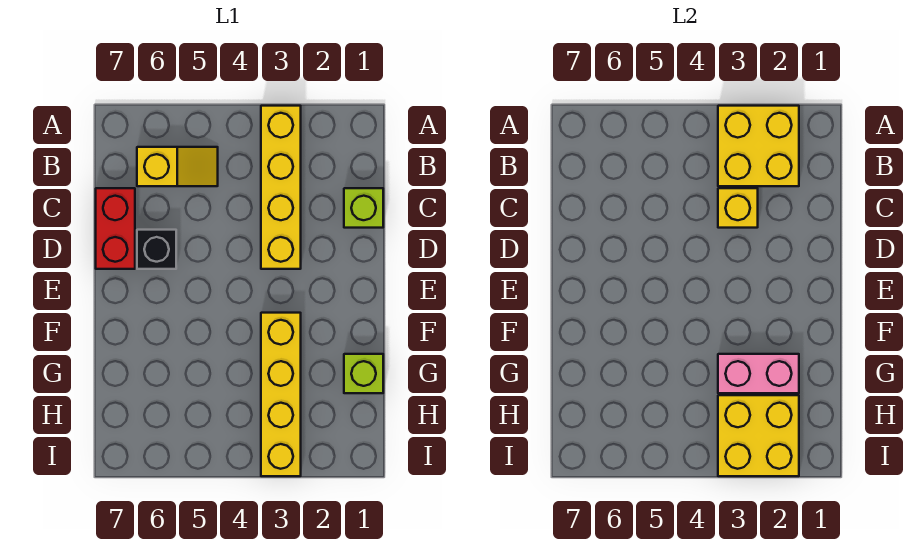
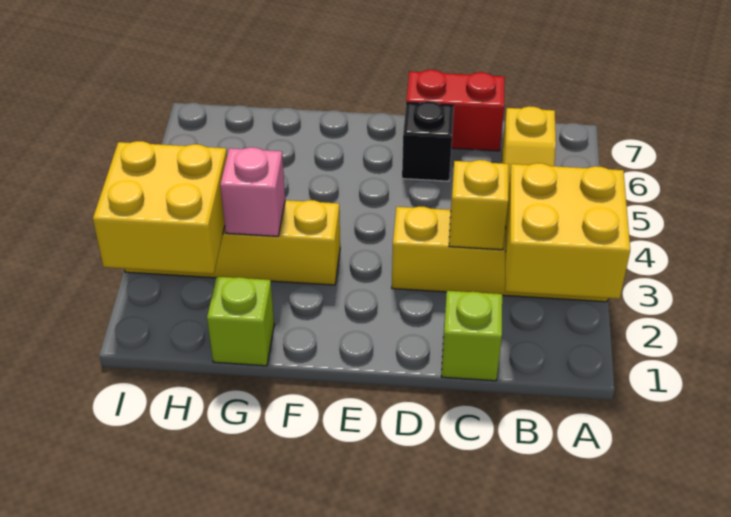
pink 1x2 brick [718,354,799,393] -> pink 1x1 brick [220,147,285,236]

